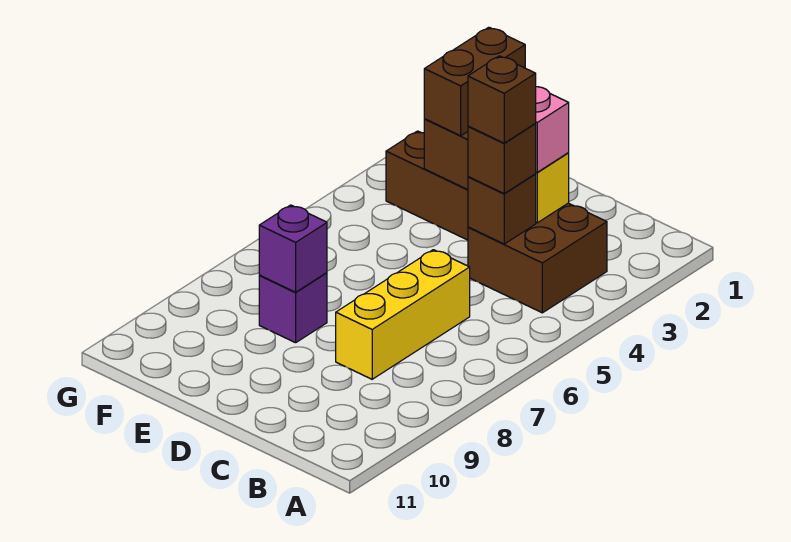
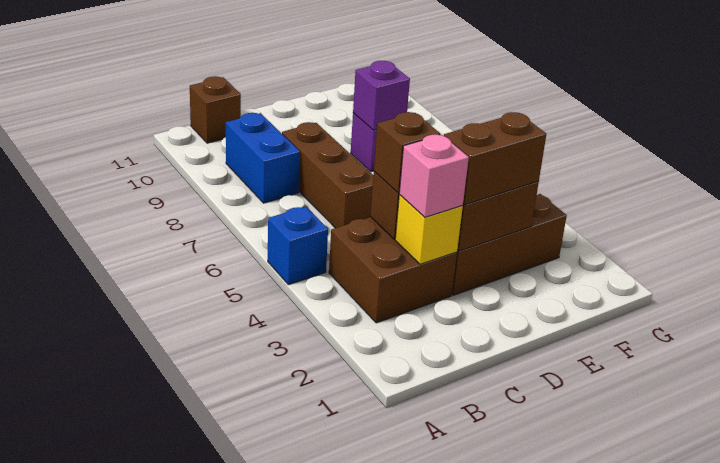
none -> blue 1x1 brick [268,207,328,285]
none -> blue 1x2 brick [226,113,300,203]
brown 1x1 brick [468,56,536,143] -> brown 1x1 brick moved to [190,76,241,143]
yellow 1x3 brick [336,250,470,379] -> brown 1x3 brick [282,122,373,228]
brown 1x2 brick [424,27,525,136] -> brown 1x2 brick turned to [444,112,546,205]

